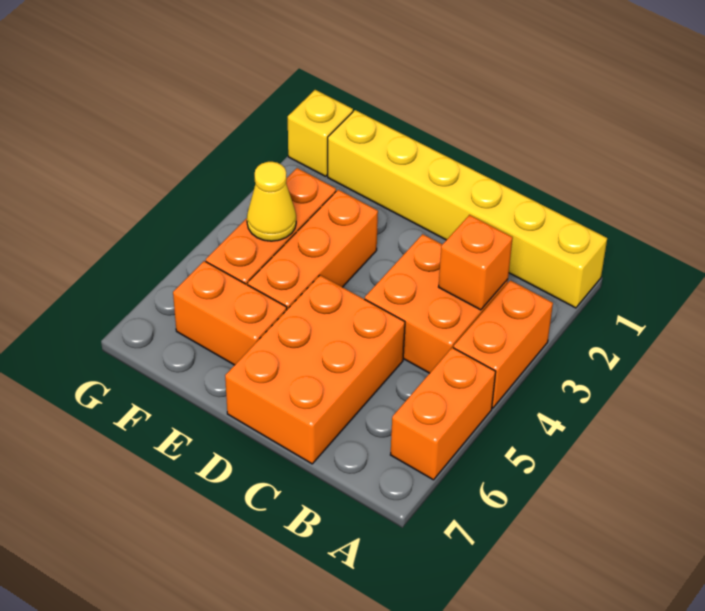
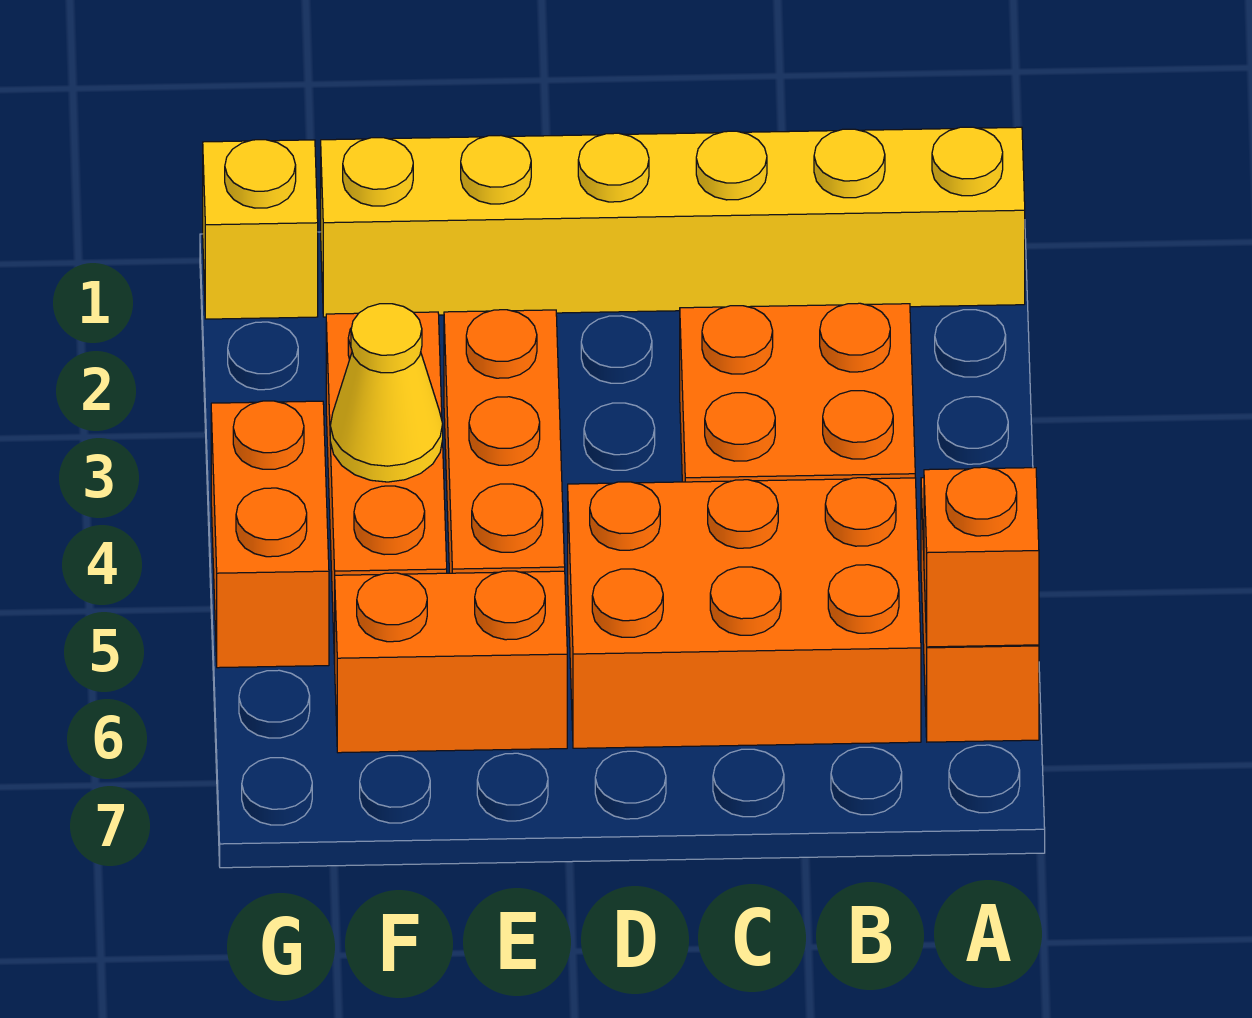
orange 1x2 brick [453,280,553,408] -> orange 1x2 brick moved to [211,401,329,668]
orange 1x1 brick [439,215,513,310] -> orange 1x1 brick moved to [924,467,1039,647]
orange 2x3 brick [225,275,405,464] -> orange 2x3 brick turned to [568,478,921,748]

